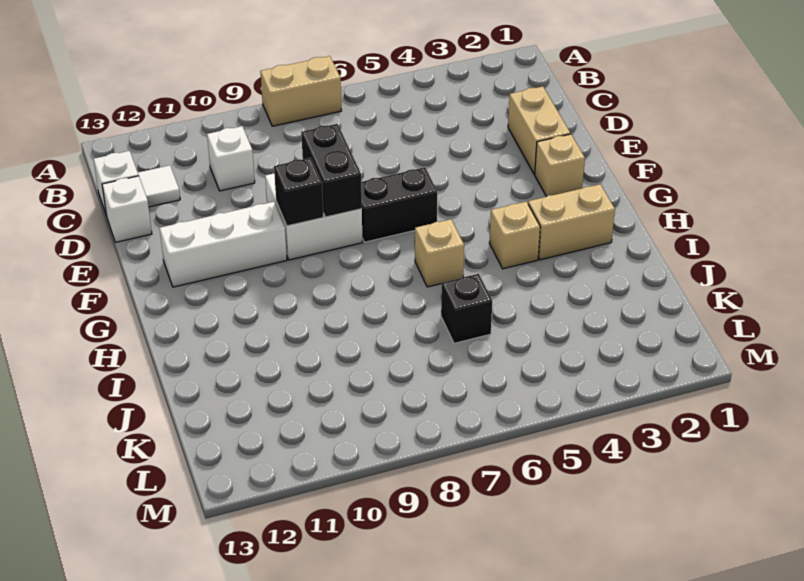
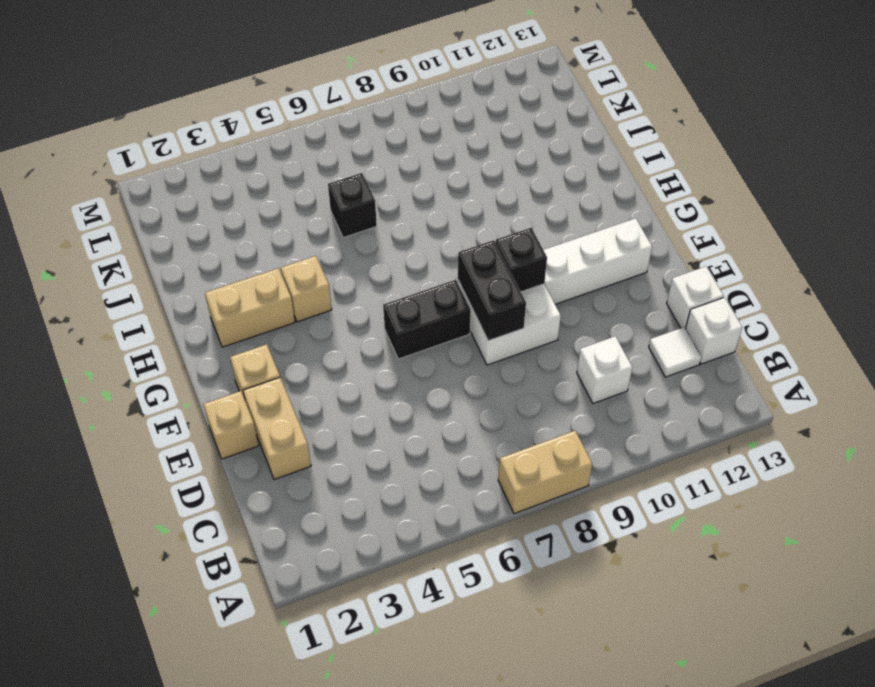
tan 1x1 brick [415,219,464,287] -> tan 1x1 brick moved to [203,391,259,459]

